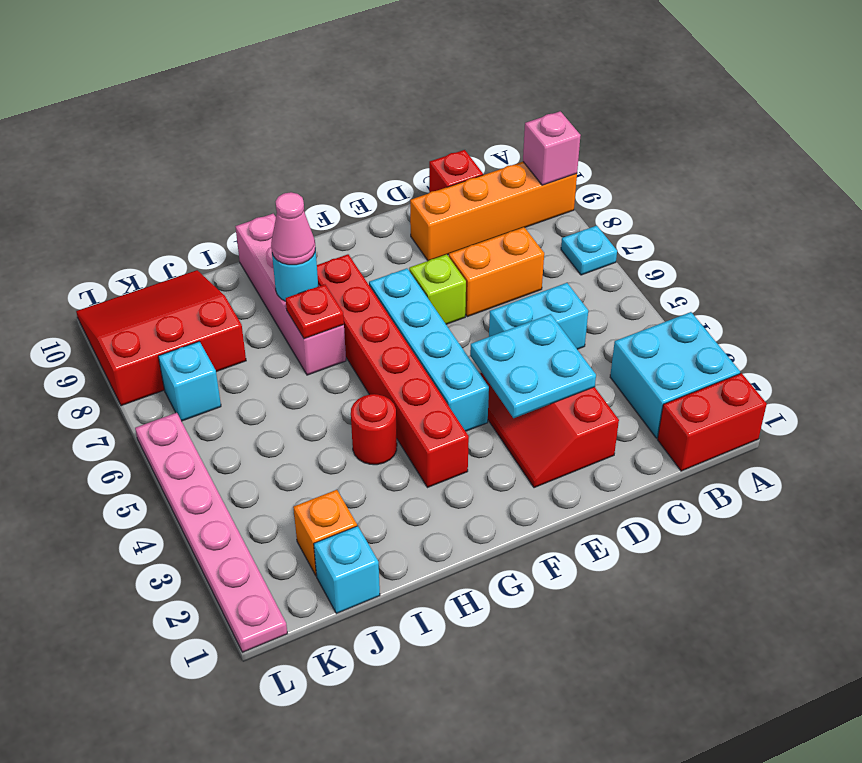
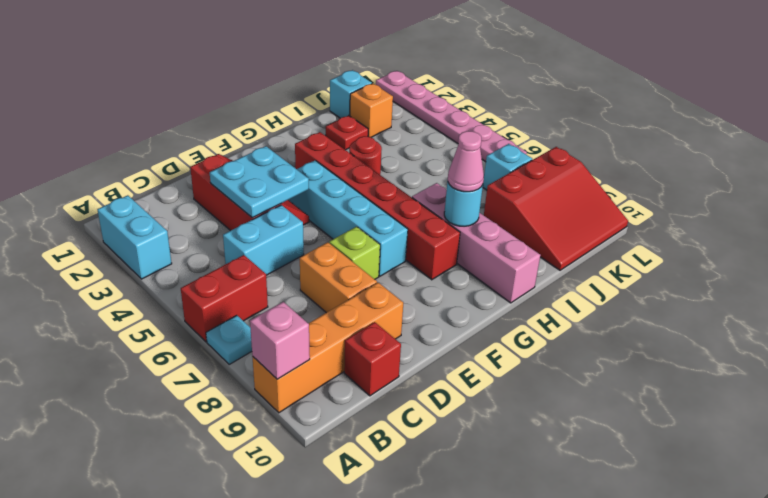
red 1x2 brick [658,373,767,471] -> red 1x2 brick moved to [181,255,268,342]
cyan 2x2 brick [610,312,740,438] -> cyan 1x2 brick [97,195,172,279]
orange 1x2 brick [449,227,544,317] -> orange 1x2 brick turned to [300,242,377,313]
red 1x1 plate [286,284,344,339] -> red 1x1 plate moved to [326,115,368,150]

